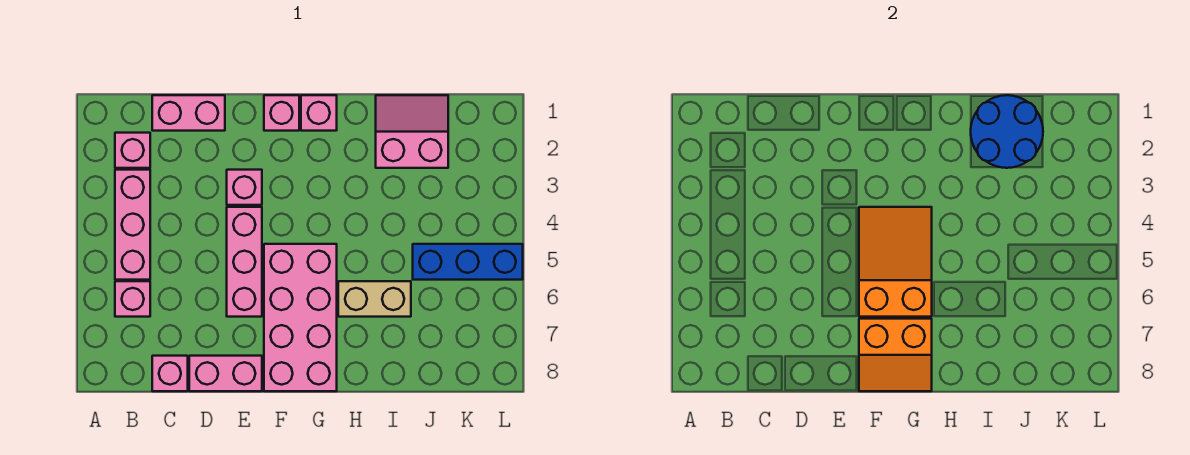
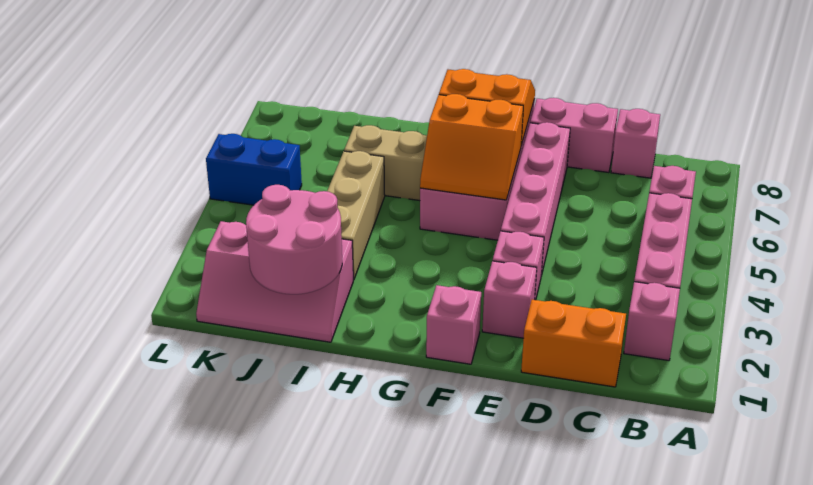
pink 1x2 brick [152,95,225,131] -> orange 1x2 brick [521,300,626,387]
pink 1x3 brick [227,207,262,317] -> pink 1x4 brick [501,122,570,276]
orange 2x3 slope [859,207,932,317] -> orange 2x2 slope [420,94,523,200]
pink 1x1 brick [301,95,337,131] -> pink 1x1 brick moved to [482,261,537,338]
pink 2x2 slope [376,95,448,168] -> pink 2x3 slope [196,221,353,342]
blue 2x2 round brick [971,95,1043,168] -> pink 2x2 round brick [246,185,342,294]
none -> tan 1x3 brick [327,151,385,280]
blue 1x3 brick [413,244,523,280] -> blue 1x2 brick [206,134,302,205]

